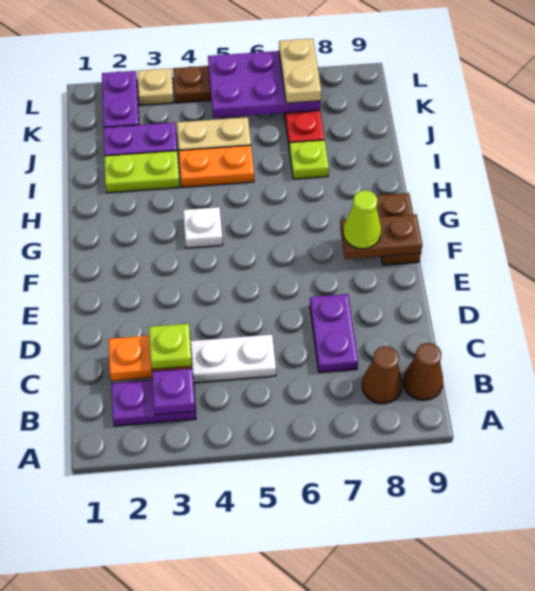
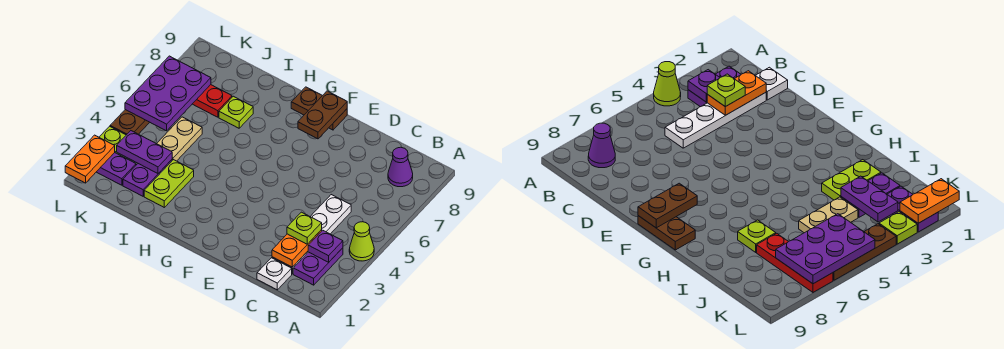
brown 1x1 cone [362,346,402,404] -> purple 1x1 cone [388,147,413,187]
brown 1x1 cone [403,343,443,400] -> none
purple 1x2 plate [310,294,358,373] -> purple 1x2 plate moved to [117,131,172,173]
lime 1x1 cone [343,190,381,249] -> lime 1x1 cone moved to [349,222,374,261]
white 1x1 plate [183,207,223,248] -> white 1x1 plate moved to [257,258,292,290]
orange 1x2 plate [179,145,254,187] -> orange 1x2 plate moved to [65,135,115,183]
tan 1x2 plate [279,39,321,103] -> none
tan 1x1 plate [138,68,174,105] -> lime 1x1 plate [99,126,126,155]

